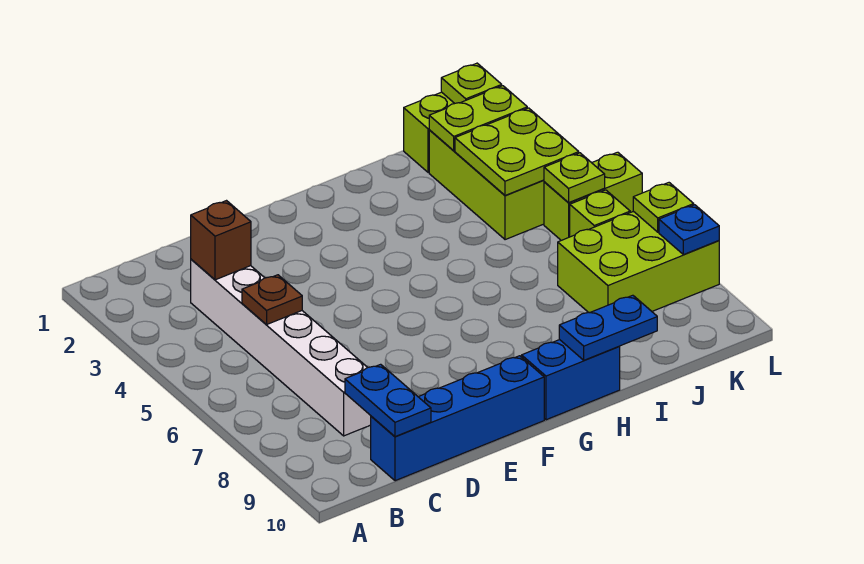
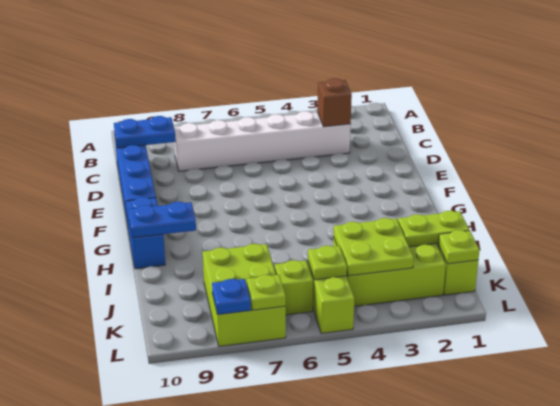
brown 1x1 plate [242,275,302,324] -> none
blue 1x2 plate [559,295,657,360] -> blue 1x2 plate turned to [128,202,196,238]
lime 1x2 plate [429,86,527,151] -> lime 1x2 plate turned to [398,211,469,247]

